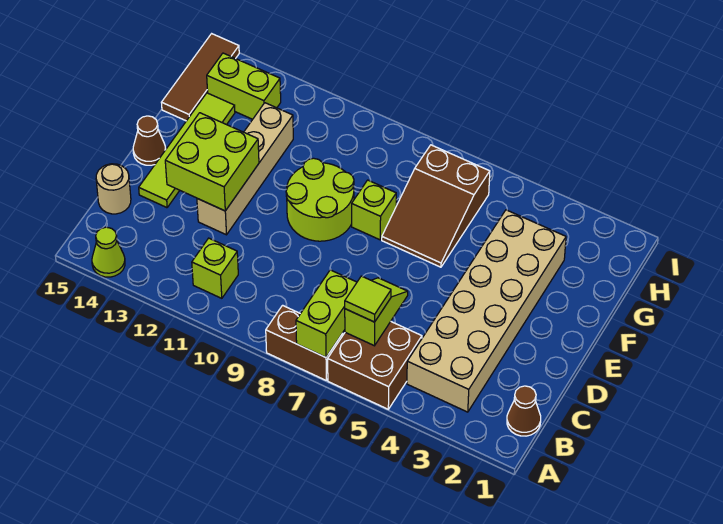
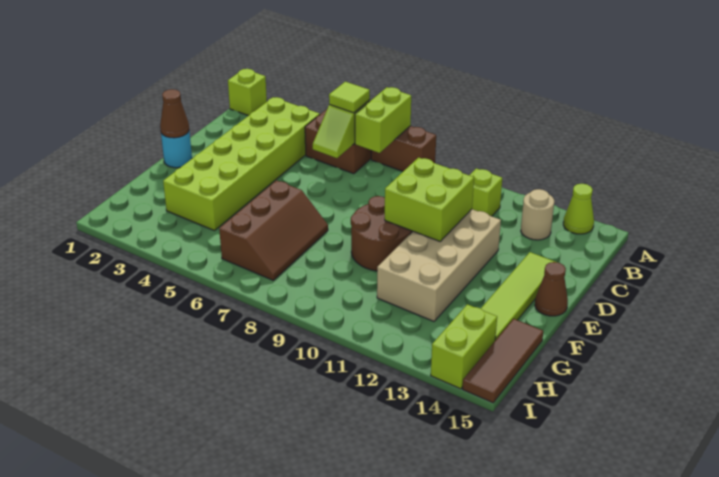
brown 1x1 cone [507,386,541,436] -> brown 1x1 cone moved to [160,89,189,138]
tan 2x6 brick [407,210,566,412] -> lime 2x6 brick [163,97,320,231]
tan 1x1 round brick [96,164,131,214] -> tan 1x1 round brick moved to [521,189,554,240]
tan 1x4 brick [197,103,293,235] -> tan 2x4 brick [377,209,501,321]
lime 2x2 brick [165,113,259,211] -> lime 2x2 brick moved to [385,158,474,241]
none -> cyan 1x1 round brick [161,131,192,168]
lime 2x2 round brick [286,158,354,241] -> brown 2x2 round brick [351,196,413,271]
brown 2x3 slope [382,145,490,267] -> brown 2x3 slope turned to [219,180,328,280]
lime 1x1 brick [352,180,396,240] -> lime 1x1 brick moved to [228,69,267,116]
lime 1x2 brick [207,53,281,119] -> lime 1x2 brick turned to [431,304,497,389]

